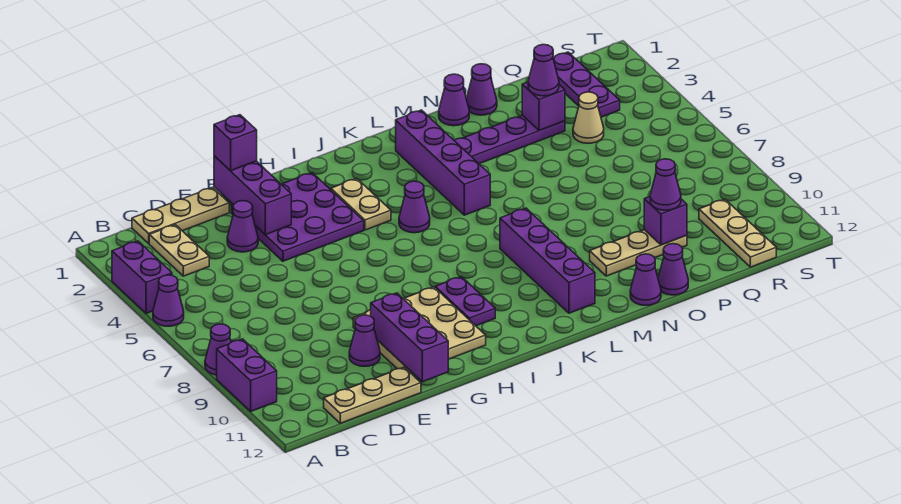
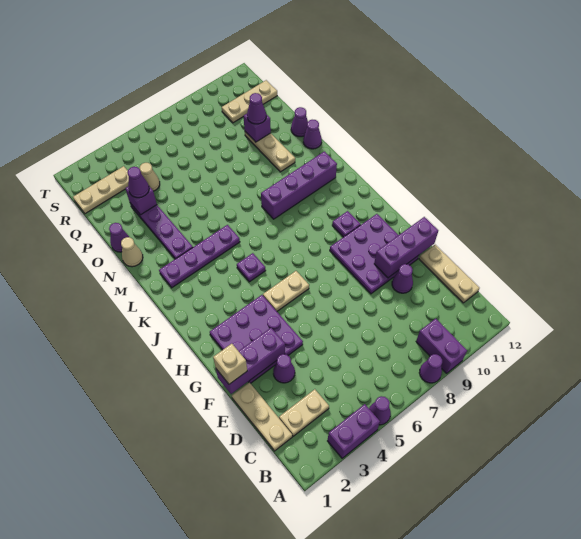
purple 1x2 brick [217,339,277,411] -> purple 1x2 brick turned to [416,318,467,373]
purple 1x1 brick [214,115,257,171] -> tan 1x1 brick [213,344,247,384]
tan 3x3 plate [353,287,486,373] -> purple 3x3 plate [330,214,419,294]
tan 1x2 plate [331,179,391,230] -> tan 1x2 plate moved to [263,271,309,311]
purple 1x2 plate [435,277,495,326] -> purple 1x1 plate [332,211,361,237]
purple 1x1 cone [399,181,430,233] -> purple 1x1 plate [237,253,266,282]
purple 1x4 brick [396,110,490,215] -> purple 1x4 plate [159,225,240,288]
purple 1x1 cone [439,74,469,126] -> tan 1x1 cone [121,237,143,267]
purple 1x3 plate [553,52,620,117] -> tan 1x3 plate [73,166,129,214]

